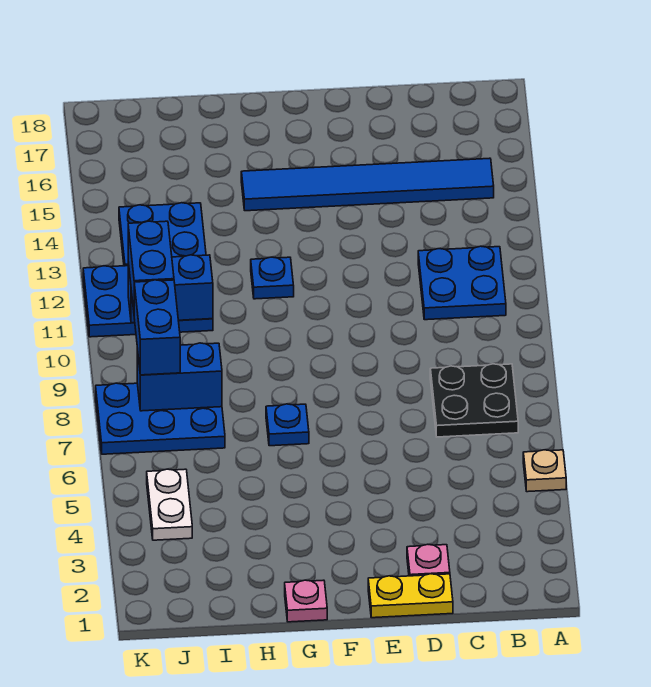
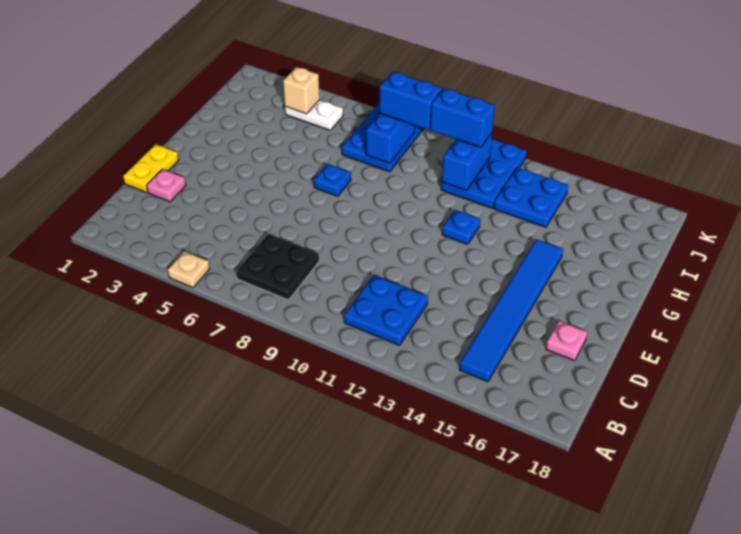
pink 1x1 plate [285,580,327,622] -> pink 1x1 plate moved to [546,321,587,361]
none -> tan 1x1 brick [283,67,320,114]

